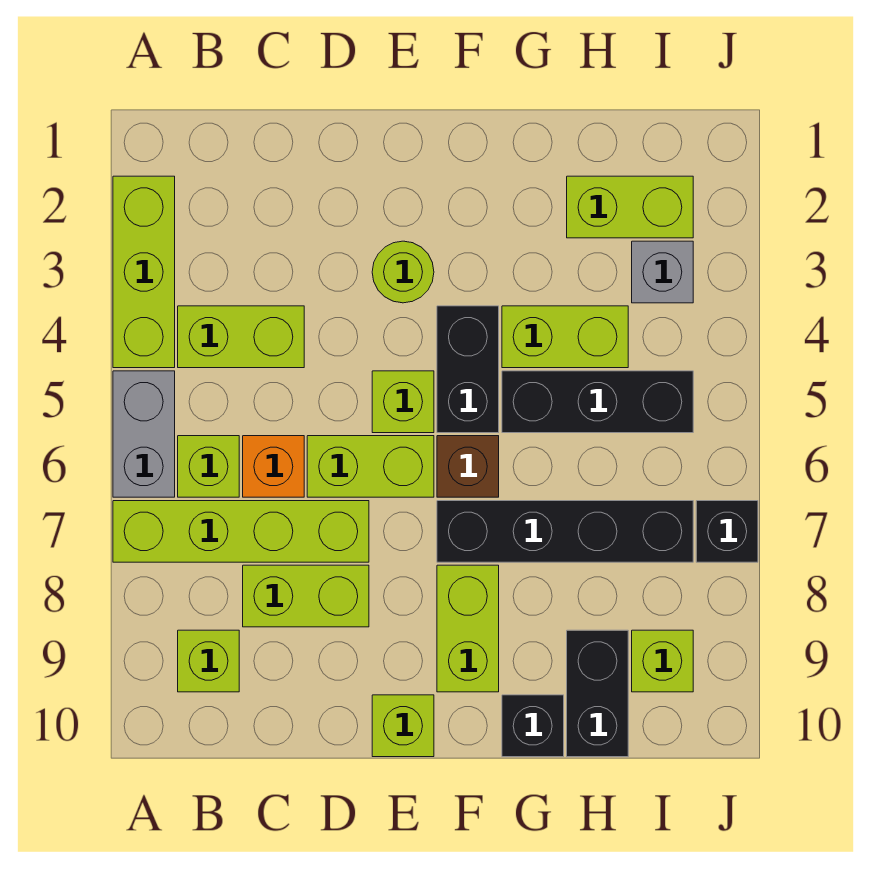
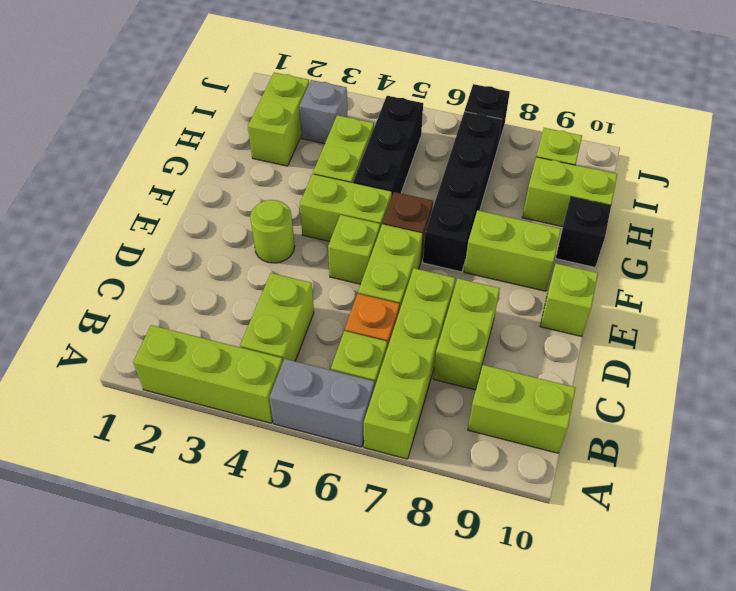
lime 1x1 brick [178,630,239,692] -> lime 1x2 brick [468,365,575,453]
black 1x2 brick [437,306,499,433] -> lime 1x2 brick [300,174,392,242]
black 1x2 brick [567,630,628,757] -> lime 1x2 brick [522,157,617,227]

